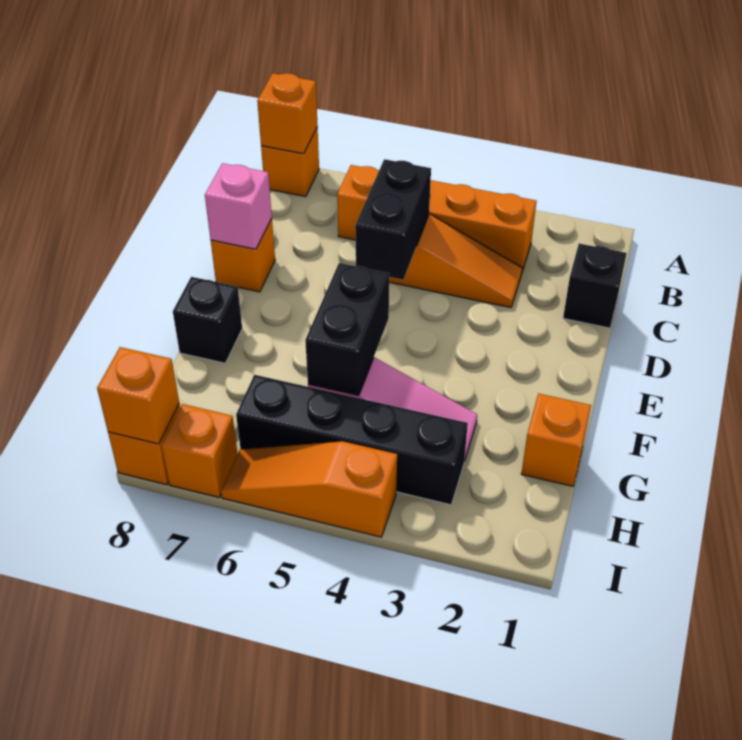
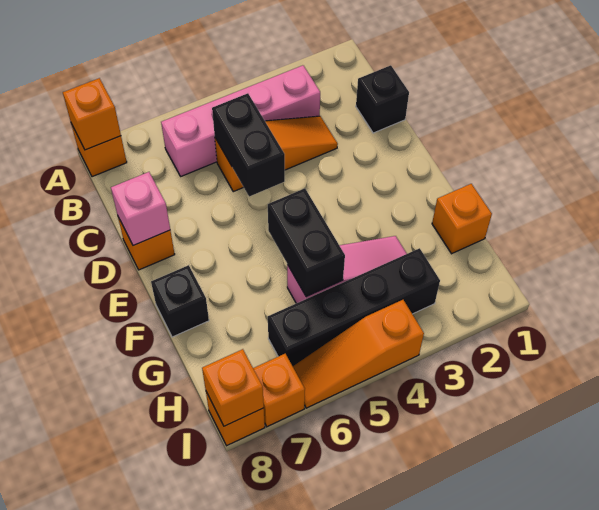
orange 1x4 brick [337,165,537,272] -> pink 1x4 brick [161,65,320,176]

